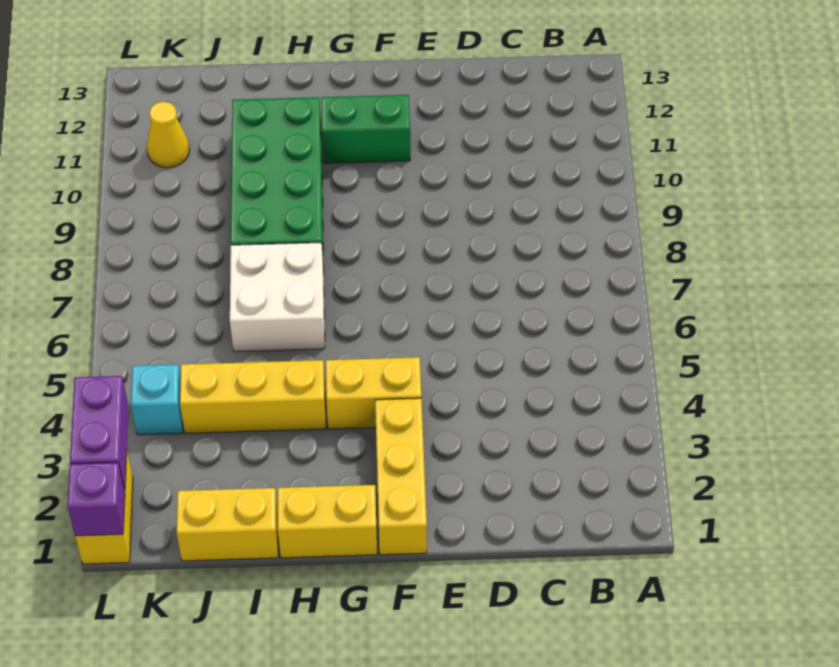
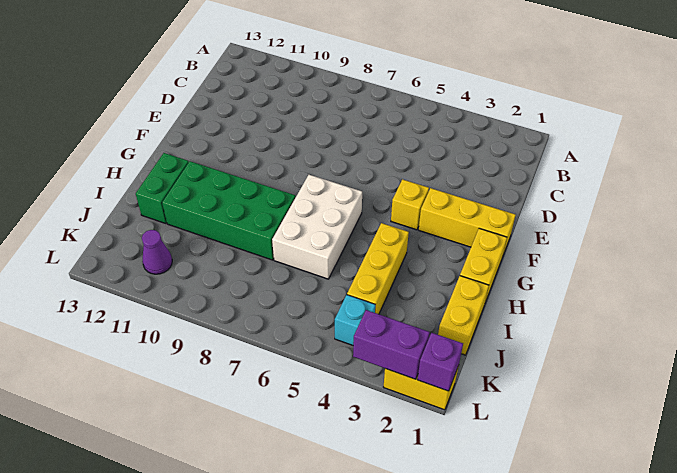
yellow 1x2 brick [326,357,421,429] -> yellow 1x1 brick [391,179,429,230]
green 1x2 brick [322,95,410,163] -> green 1x2 brick moved to [136,153,189,224]
white 2x2 brick [230,243,325,352] -> white 2x3 brick [272,175,362,279]
yellow 1x1 cone [147,102,190,168] -> purple 1x1 cone [142,230,172,274]

